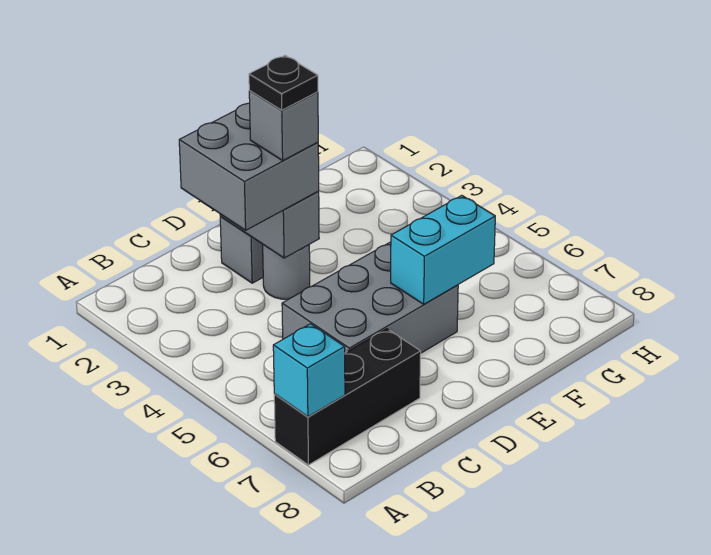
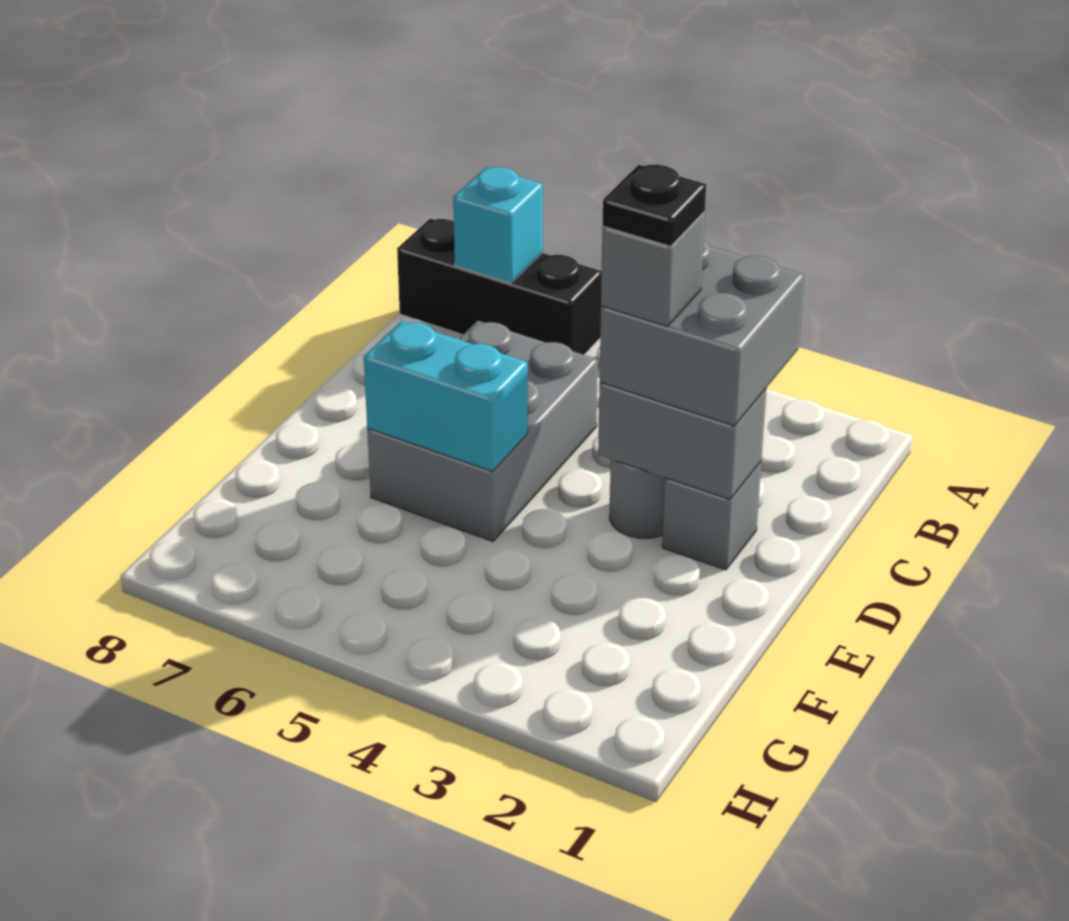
black 1x3 brick [274,329,421,465] -> black 1x3 brick turned to [397,219,602,355]
cyan 1x2 brick [391,195,495,304] -> cyan 1x2 brick turned to [364,321,528,471]

